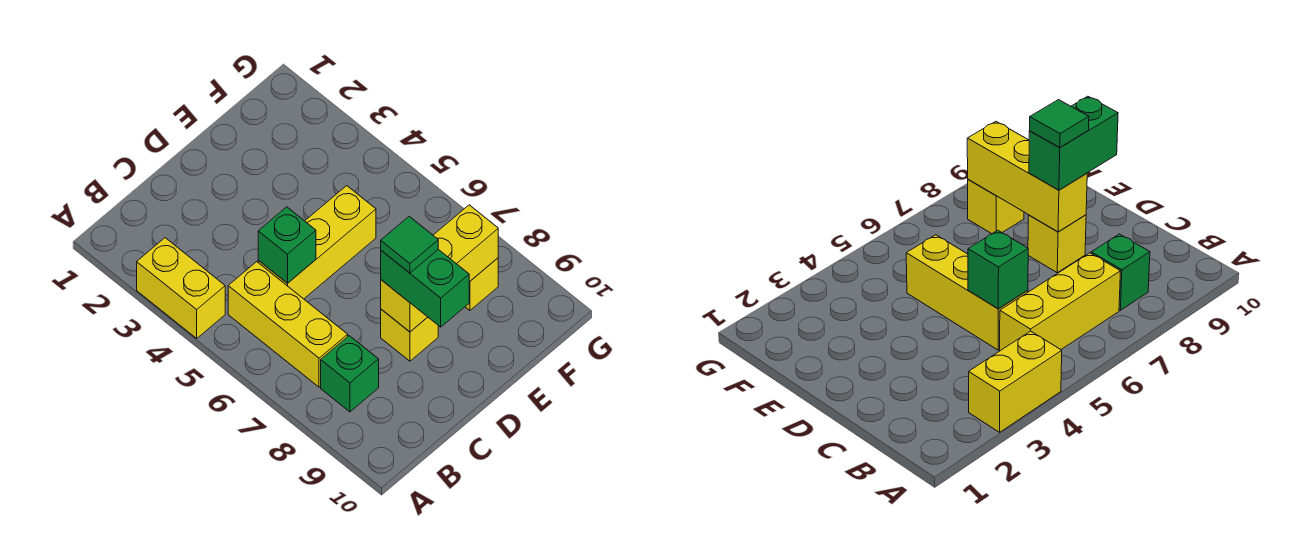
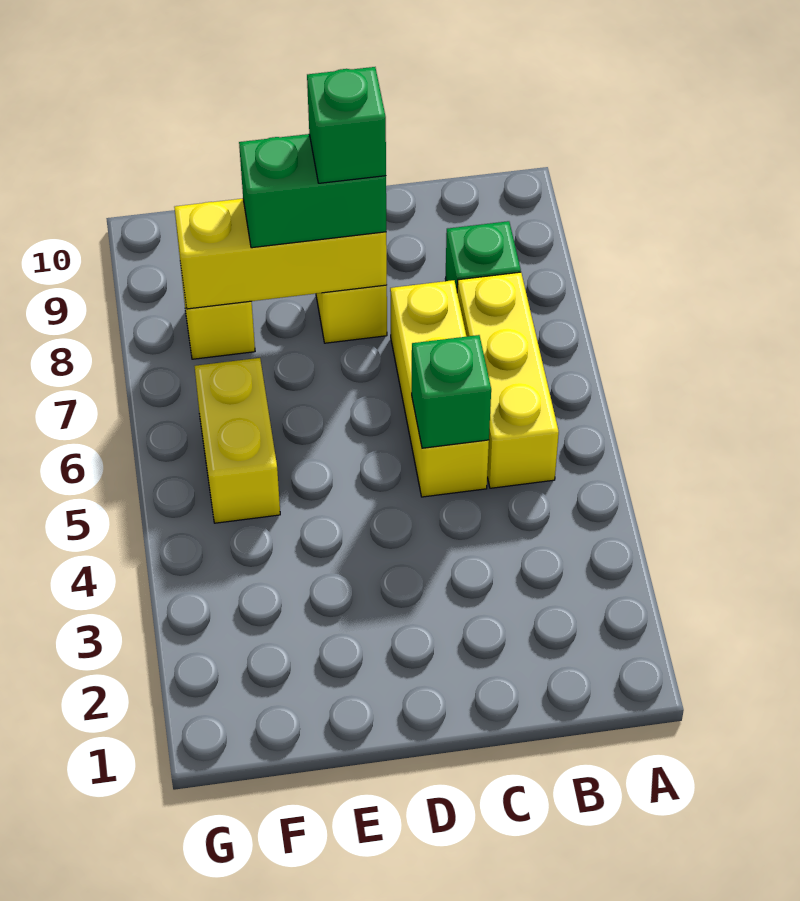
yellow 1x2 brick [137,238,225,338] -> yellow 1x2 brick moved to [195,358,280,523]
yellow 1x3 brick [258,186,376,299] -> yellow 1x3 brick turned to [390,280,489,497]
green 1x2 brick [381,249,469,327] -> green 1x2 brick turned to [239,134,386,248]
green 1x1 tile [381,216,438,273] -> green 1x1 brick [307,67,386,183]

